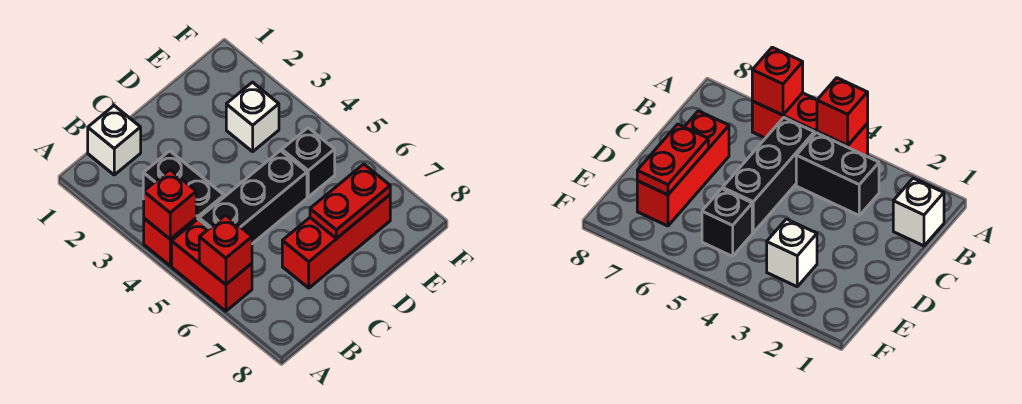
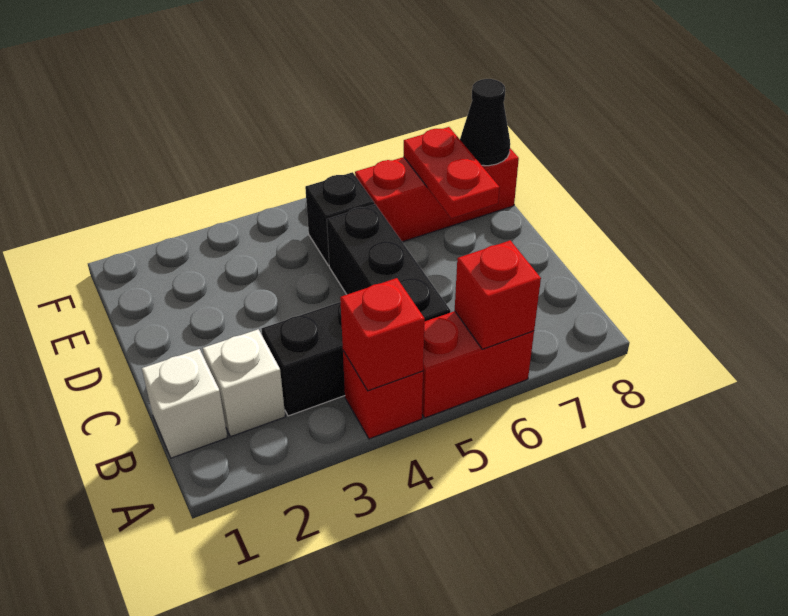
red 1x3 brick [282,195,390,288] -> red 1x3 brick turned to [355,148,519,242]
white 1x1 brick [226,82,279,152] -> white 1x1 brick moved to [203,329,285,437]
none -> black 1x1 cone [460,79,510,166]

